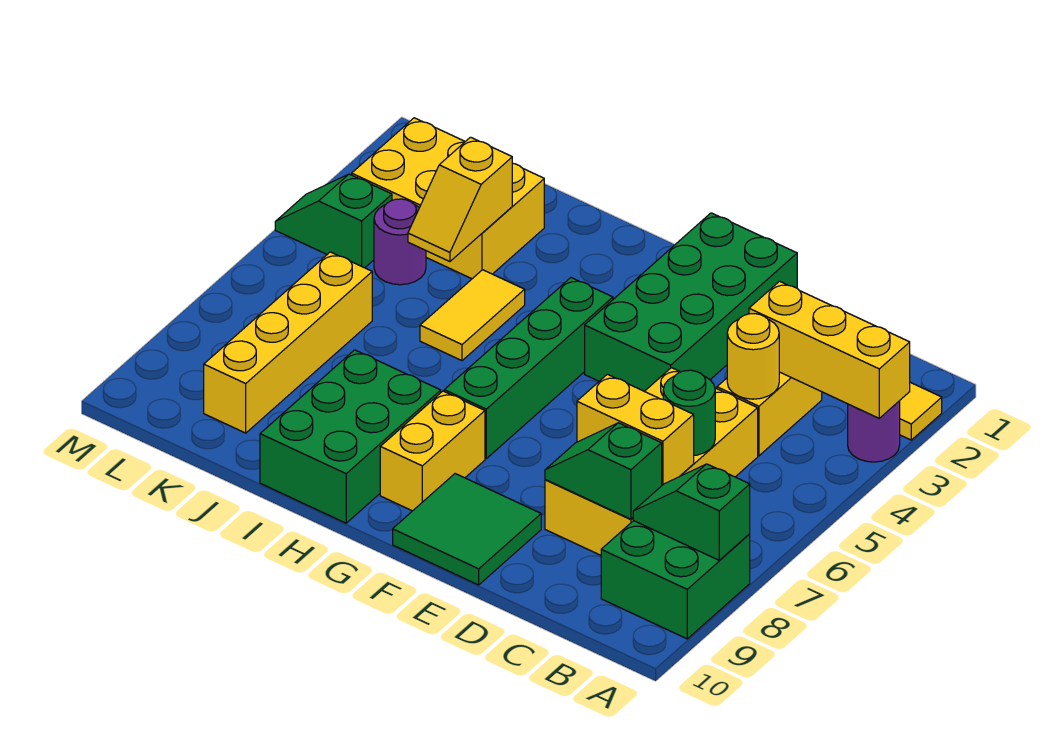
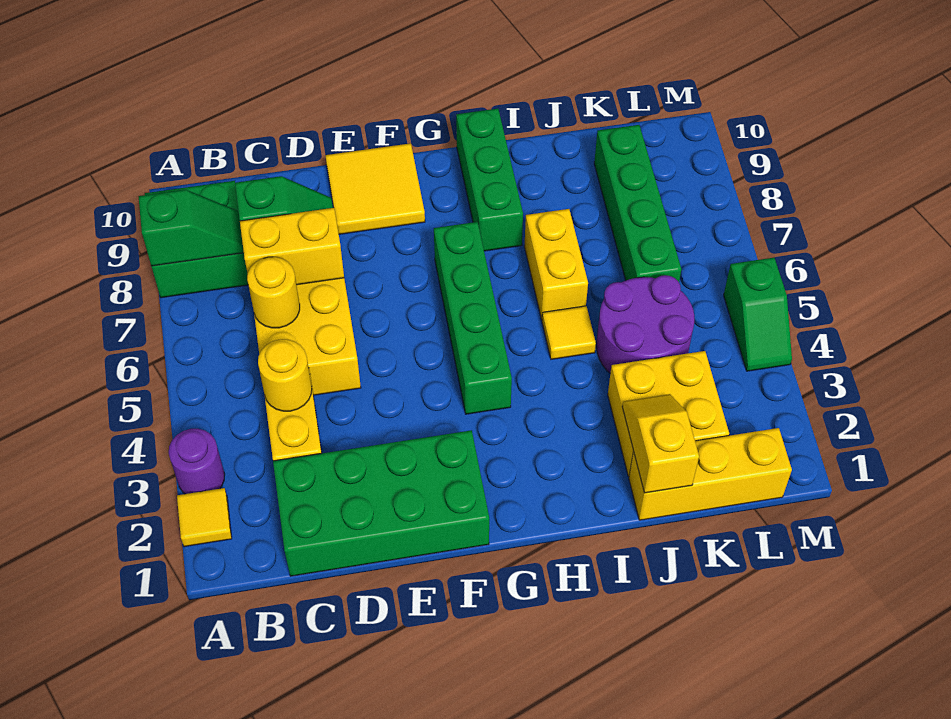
yellow 1x3 brick [749,281,910,418] -> yellow 1x3 brick moved to [629,428,792,520]
green 1x1 round brick [663,370,715,455] -> yellow 1x1 round brick [247,257,300,328]
green 2x4 brick [585,213,797,391] -> green 2x4 brick turned to [273,430,489,576]
green 2x2 tile [393,474,541,585] -> yellow 2x2 tile [325,143,425,234]
yellow 1x2 brick [380,391,485,511] -> yellow 1x2 brick moved to [524,209,588,320]
green 2x3 brick [260,350,441,523] -> green 1x3 brick [456,109,523,251]
yellow 1x2 tile [420,270,525,361] -> yellow 1x1 tile [542,306,596,359]
yellow 2x3 brick [352,118,544,279] -> yellow 2x2 brick [608,351,729,476]
yellow 1x2 slope [408,137,512,262] -> yellow 1x2 slope moved to [622,394,699,493]
purple 1x1 round brick [374,199,426,285] -> purple 2x2 round brick [596,275,694,373]
yellow 1x4 brick [204,252,372,433] -> green 1x4 brick [594,125,681,282]
green 1x2 slope [275,174,392,268] -> green 1x2 slope turned to [724,258,792,371]

